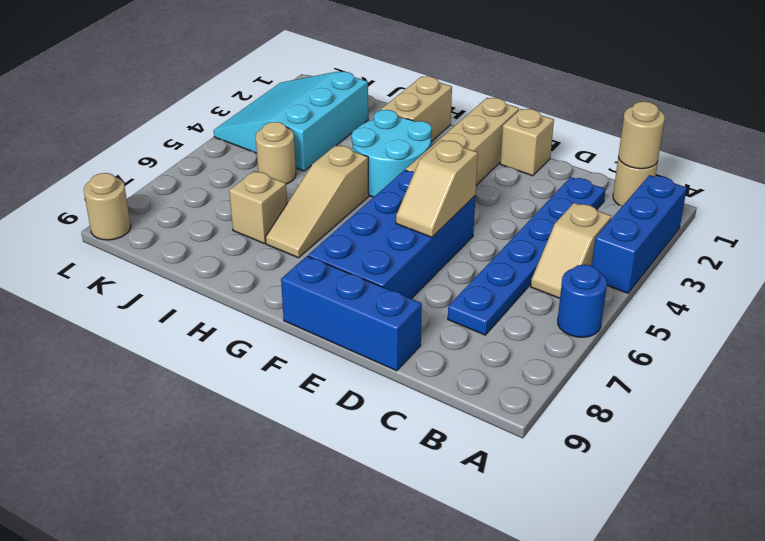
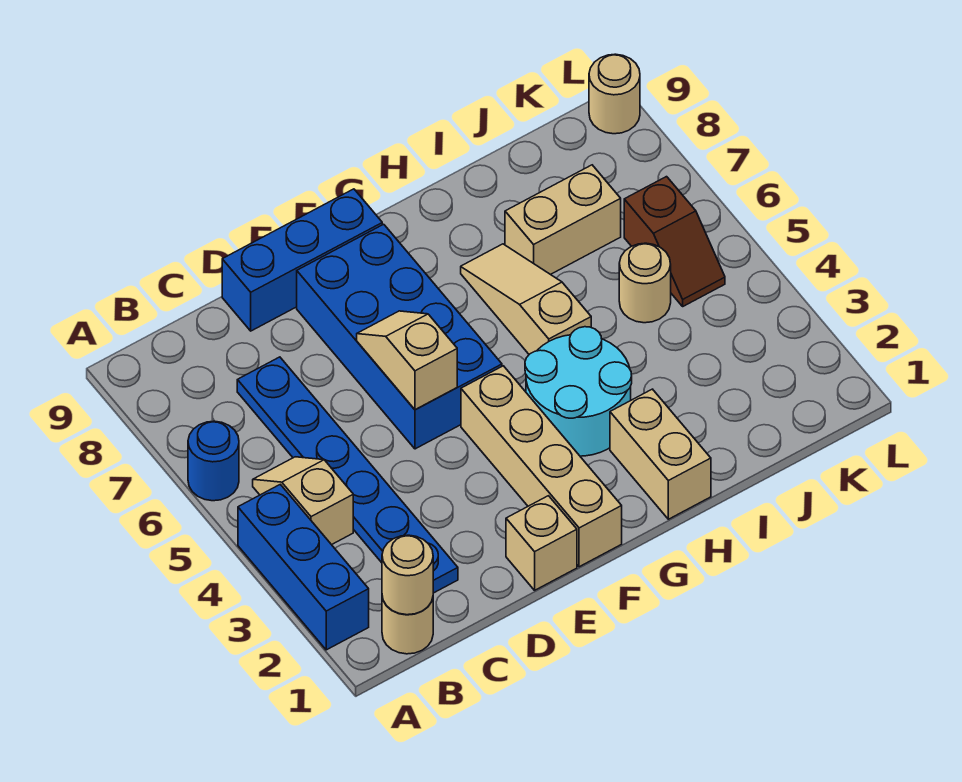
tan 1x1 brick [229,171,287,243] -> tan 1x2 brick [505,165,621,275]
cyan 3x3 slope [214,72,368,171] -> none
none -> brown 1x2 slope [624,177,725,306]

